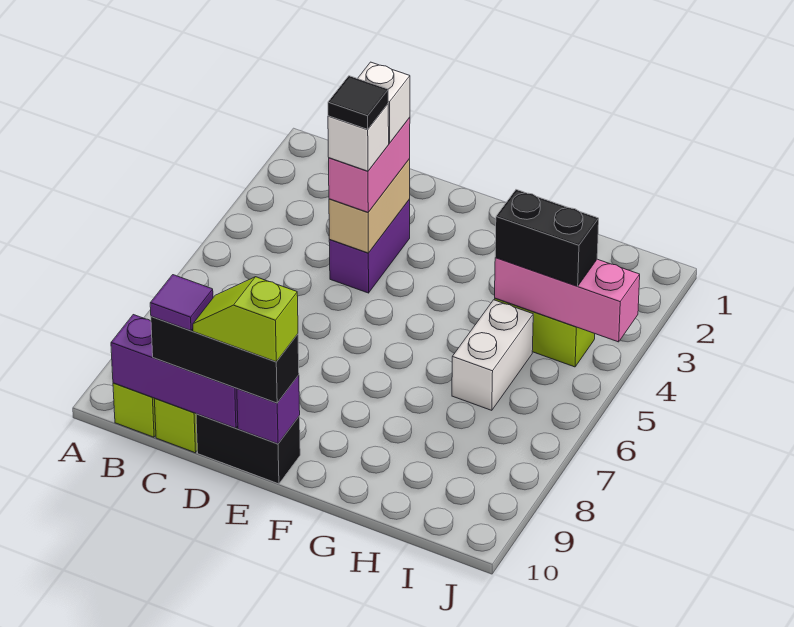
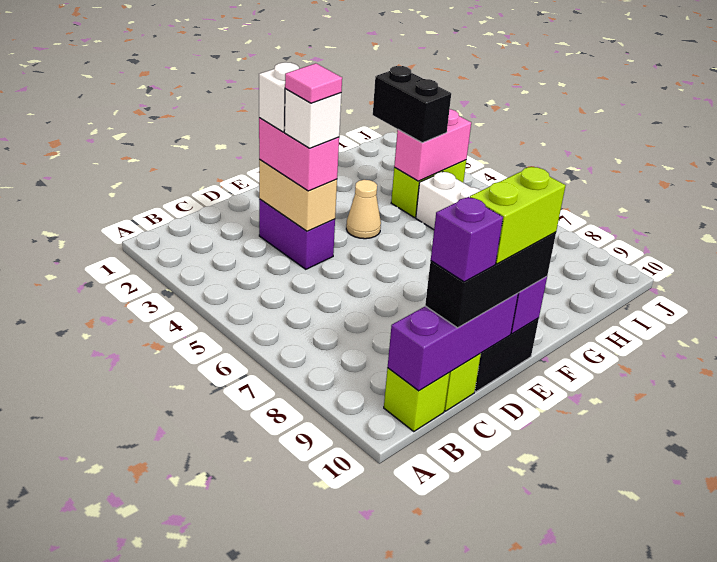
purple 1x1 tile [150,275,213,331] -> purple 1x1 brick [431,197,503,282]
black 1x1 tile [328,76,388,129] -> pink 1x1 tile [285,63,342,103]
lime 1x2 slope [193,277,298,362] -> lime 1x2 brick [470,167,566,264]
none -> tan 1x1 cone [346,180,381,239]
pink 1x3 brick [495,258,640,342] -> pink 1x2 brick [394,109,471,181]
black 1x2 brick [495,190,599,286] -> black 1x2 brick turned to [373,66,451,143]

